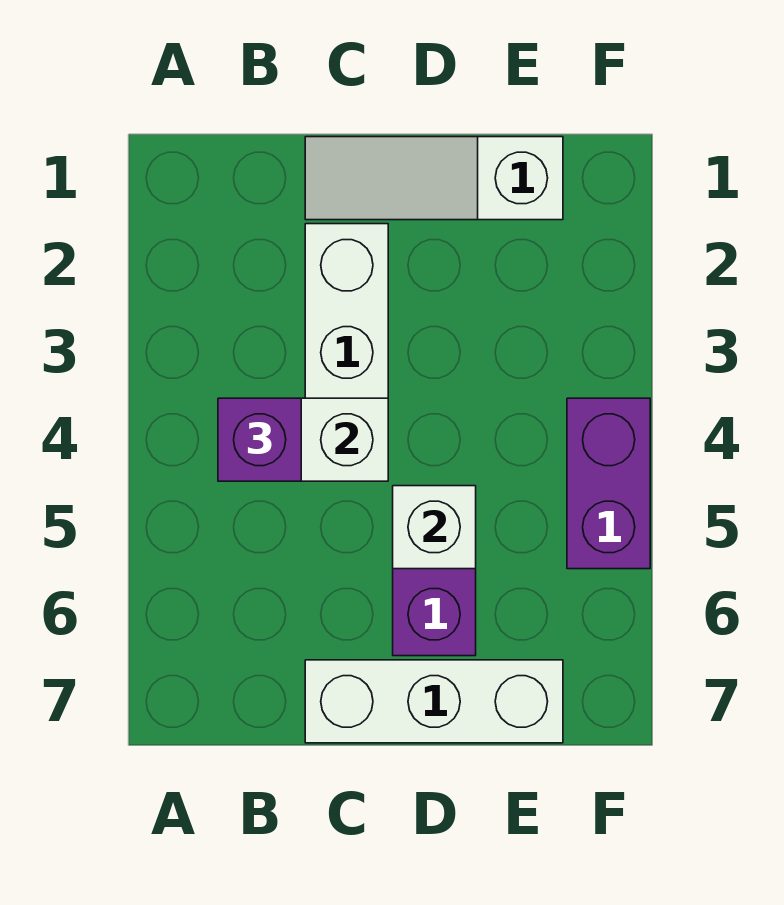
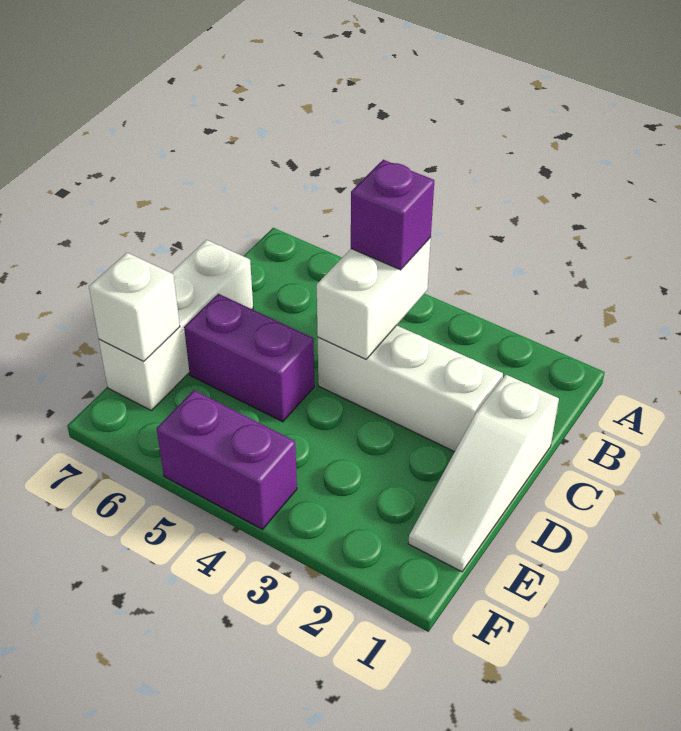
white 1x3 slope [305,137,563,220] -> white 1x3 slope turned to [408,375,559,572]
white 1x1 brick [393,486,476,569] -> white 1x1 brick moved to [89,253,180,361]

